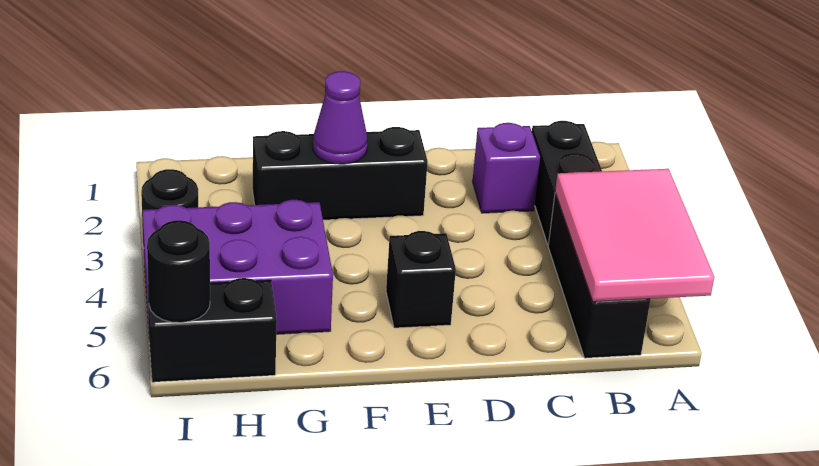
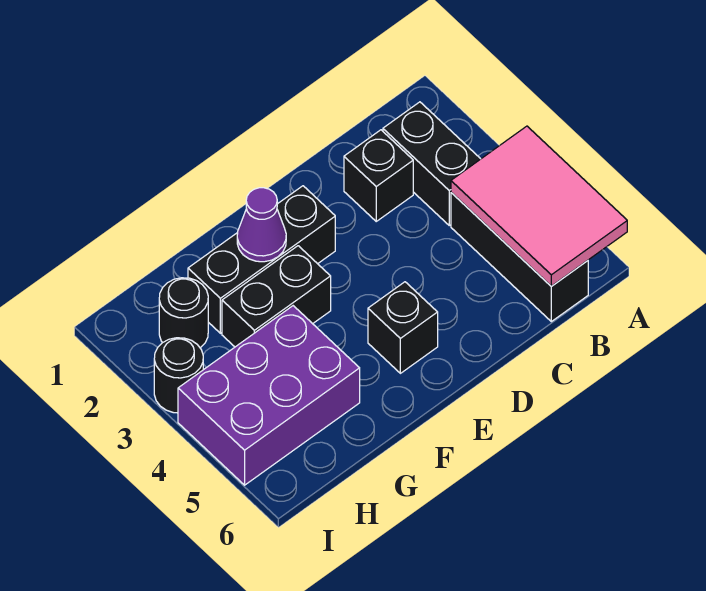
purple 1x1 brick [473,123,540,213] -> black 1x1 brick [344,130,413,221]
black 1x2 brick [148,278,277,382] -> black 1x2 brick moved to [222,246,331,347]
black 1x1 round brick [147,220,210,323] -> black 1x1 round brick moved to [159,278,208,348]

